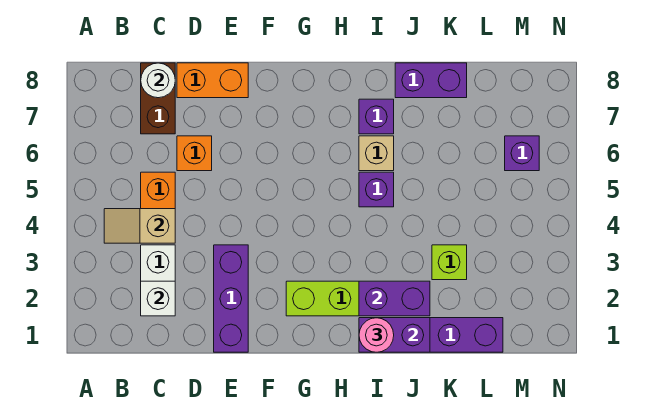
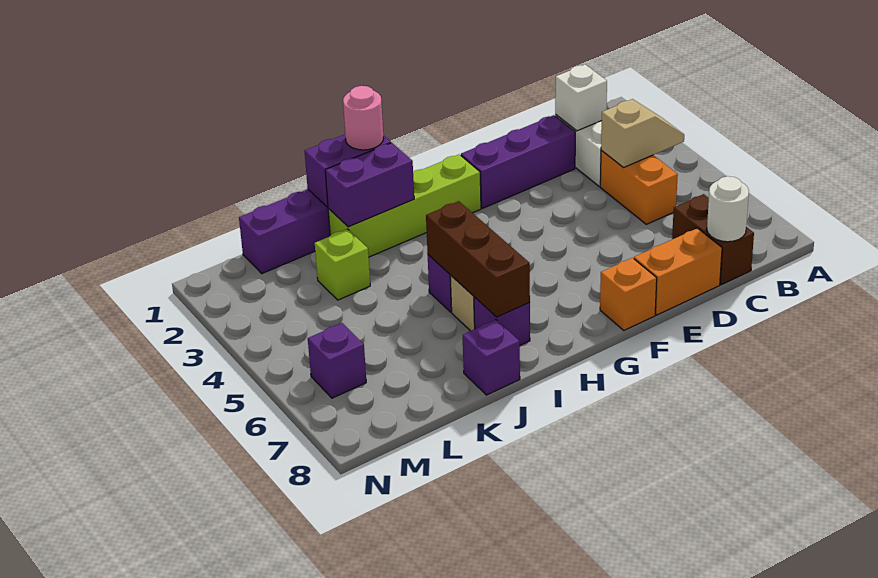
orange 1x1 brick [177,136,212,171] -> orange 1x1 brick moved to [600,258,657,330]
purple 1x3 brick [214,245,248,352] -> purple 1x3 brick turned to [461,115,575,208]
none -> brown 1x3 brick [426,201,530,317]
purple 1x2 brick [395,63,467,98] -> purple 1x1 brick [463,320,520,395]

